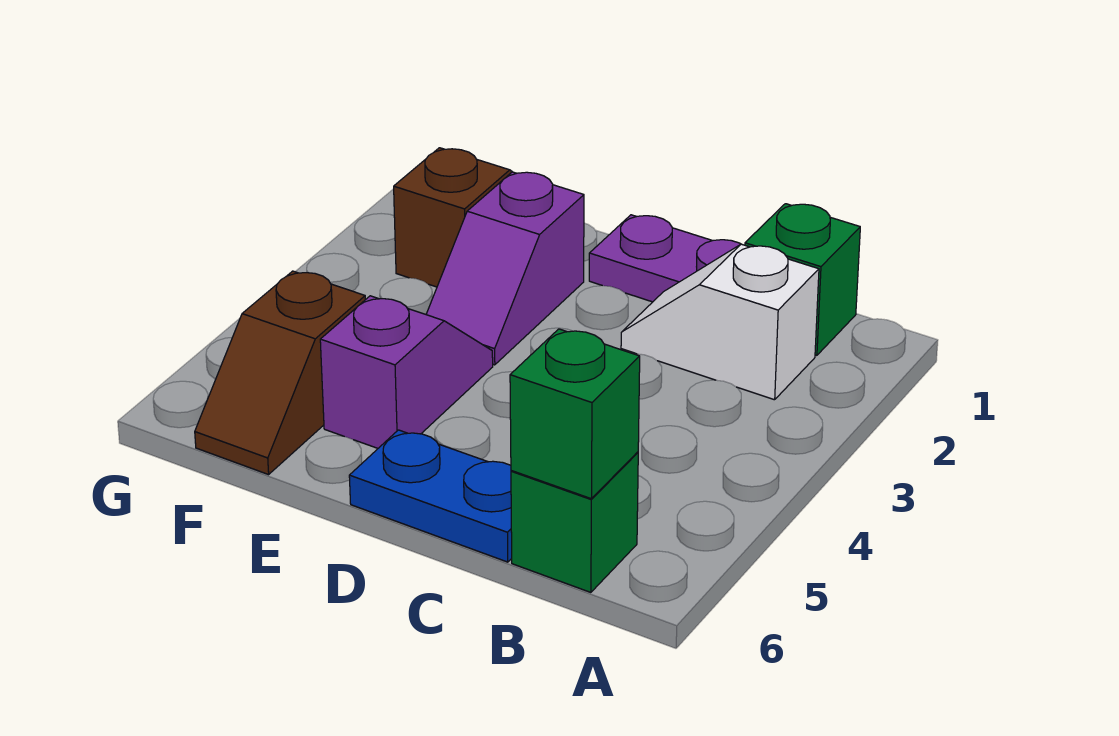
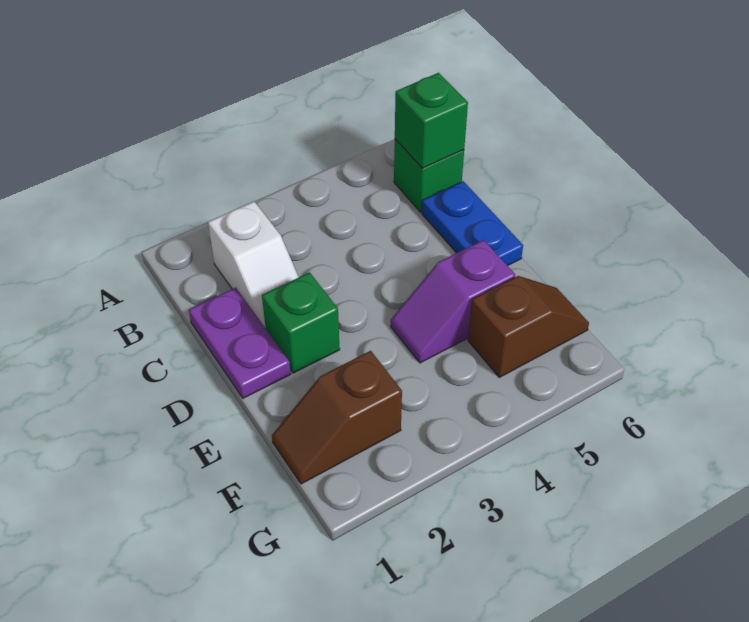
green 1x1 brick [745,204,860,355] -> green 1x1 brick moved to [262,272,340,373]
purple 1x2 slope [426,172,584,365] -> none

